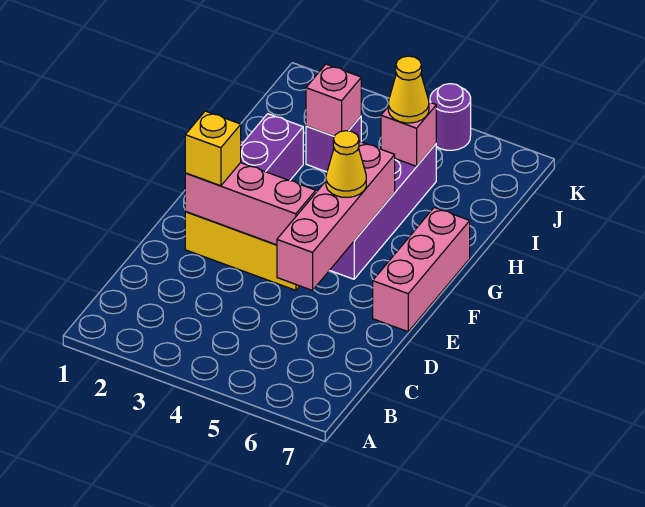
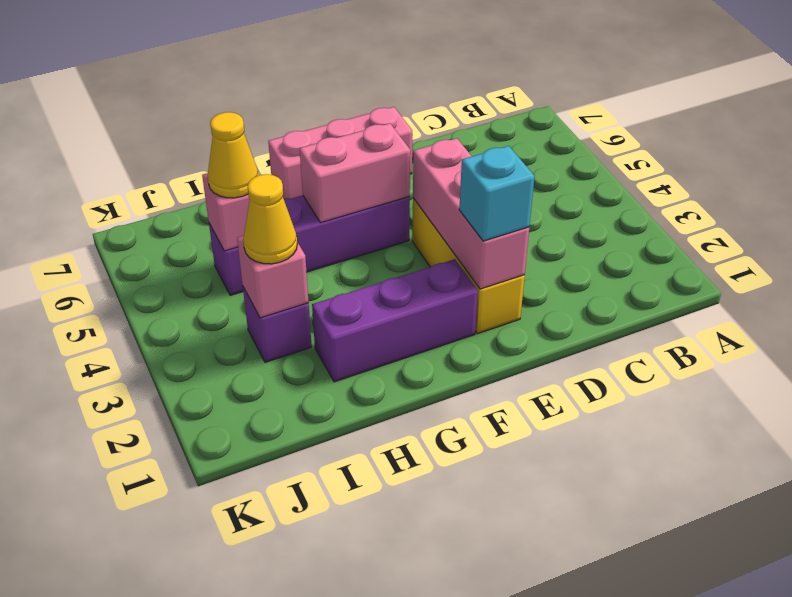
pink 1x4 brick [277,141,395,290] -> pink 1x2 brick [300,123,410,223]
yellow 1x1 brick [185,111,241,186] -> cyan 1x1 brick [459,146,534,241]
yellow 1x1 cone [326,131,366,197] -> yellow 1x1 cone moved to [243,174,297,264]
purple 1x1 round brick [430,84,471,150] -> none

